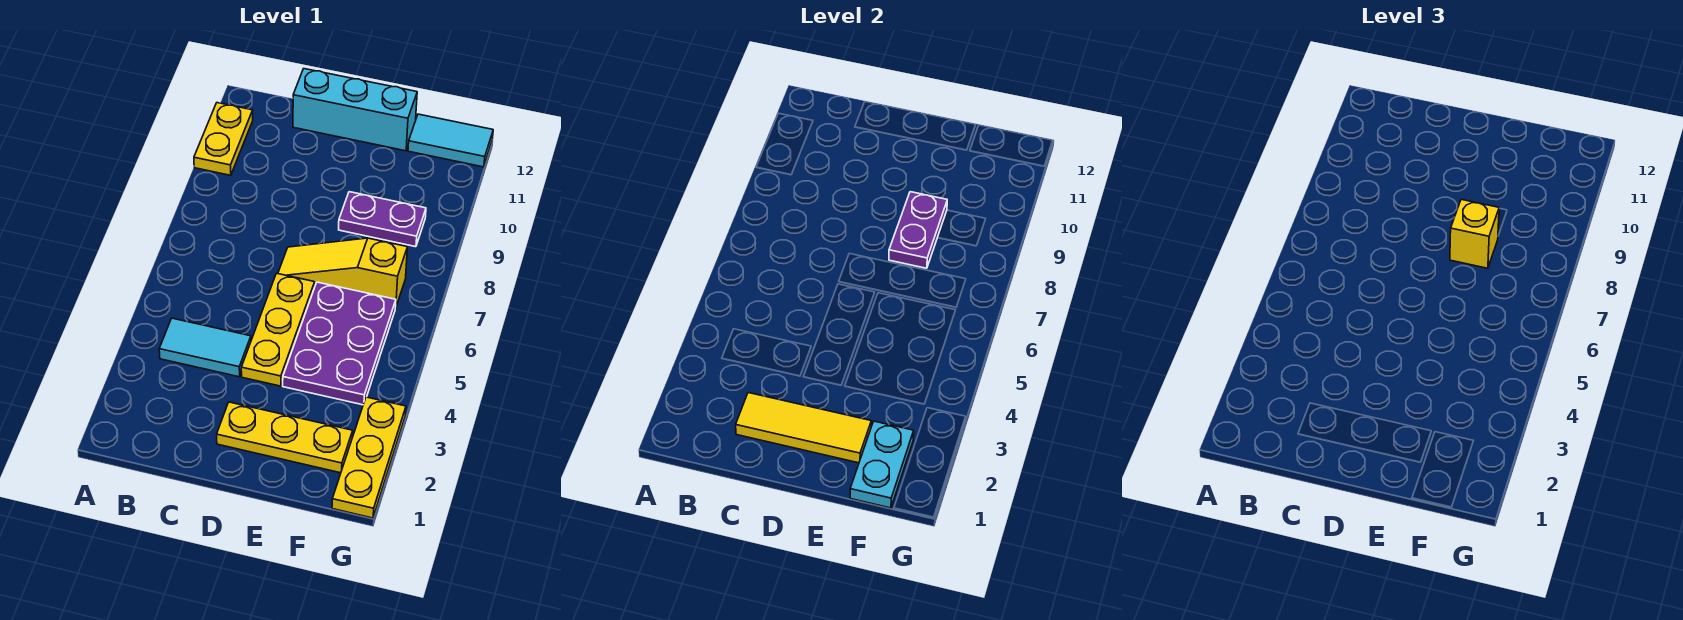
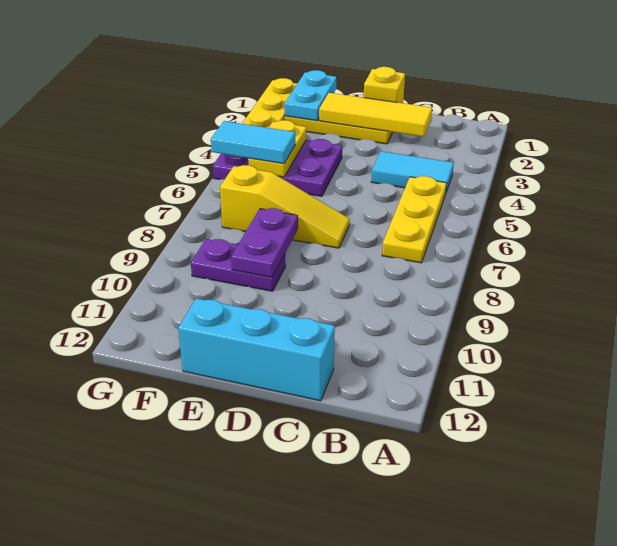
yellow 1x2 plate [194,103,253,175] -> yellow 1x2 plate moved to [248,120,306,177]
yellow 1x3 plate [241,273,315,386] -> yellow 1x3 plate moved to [382,176,446,263]
purple 2x3 plate [283,282,396,405] -> purple 2x3 plate turned to [213,139,342,196]
yellow 1x1 brick [1450,199,1499,268] -> yellow 1x1 brick moved to [364,67,405,103]
cyan 1x2 tile [408,114,493,167] -> cyan 1x2 tile moved to [211,121,295,164]

